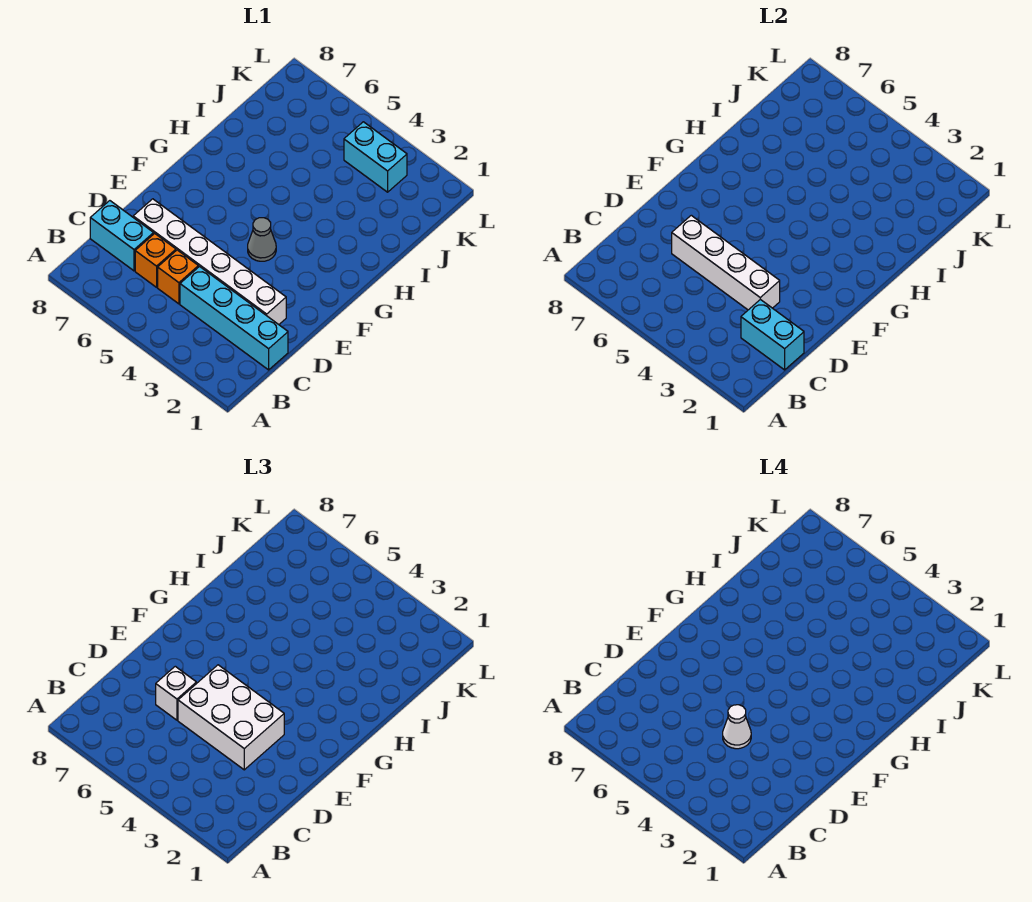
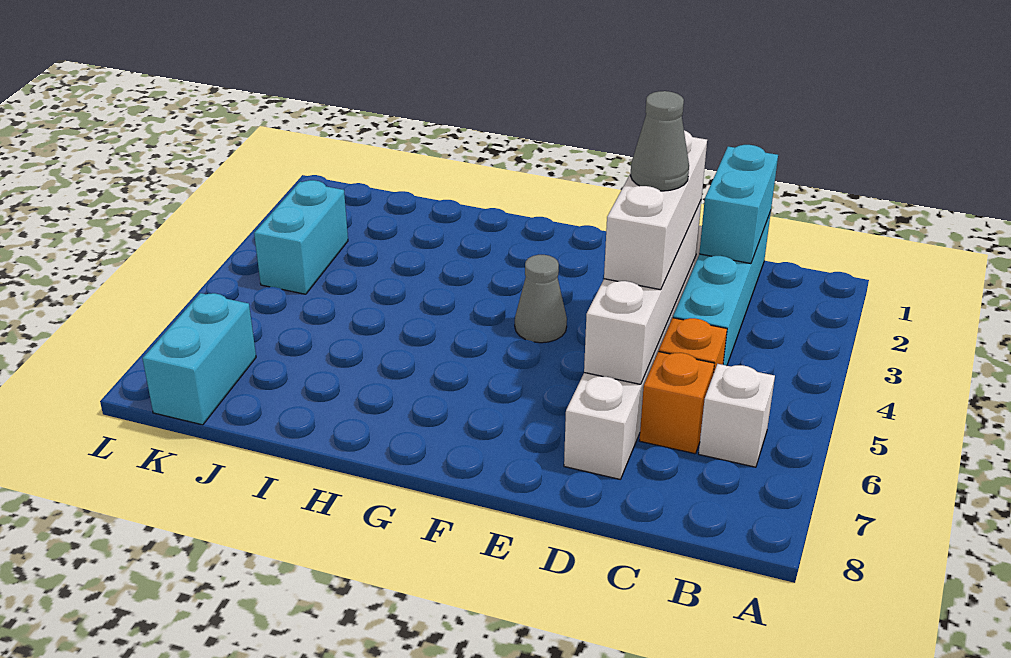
cyan 1x2 brick [90,201,154,271] -> cyan 1x2 brick moved to [143,293,256,425]
white 2x3 brick [178,665,284,770] -> white 1x3 brick [604,131,707,290]
white 1x1 cone [723,705,751,749] -> grey 1x1 cone [630,91,689,191]
white 1x1 brick [156,666,196,720] -> white 1x1 brick moved to [699,364,775,467]

